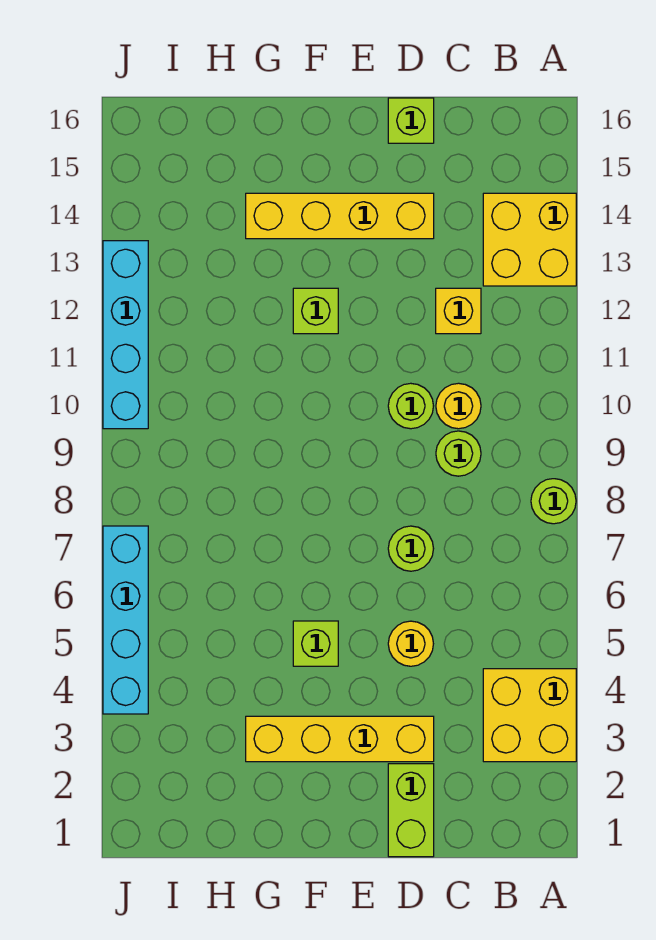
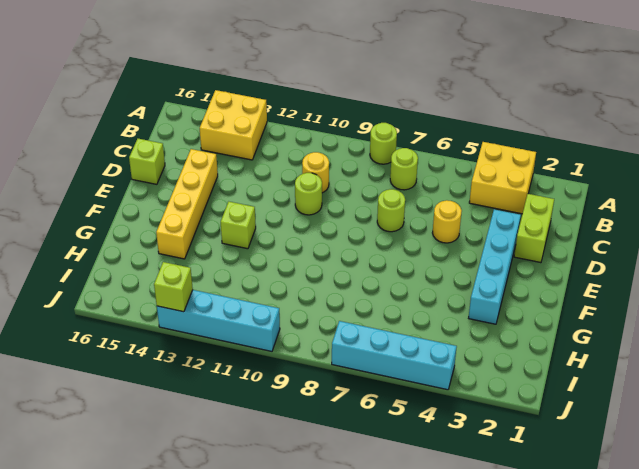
lime 1x1 round brick [436,431,481,476] -> lime 1x1 round brick moved to [390,148,418,190]
yellow 1x1 brick [436,288,481,334] -> none
lime 1x2 brick [388,764,434,857] -> lime 1x2 brick turned to [514,194,554,263]
yellow 1x4 brick [246,716,434,762] -> cyan 1x4 brick [469,209,521,324]
lime 1x1 brick [293,621,338,666] -> lime 1x1 brick moved to [154,262,193,312]

